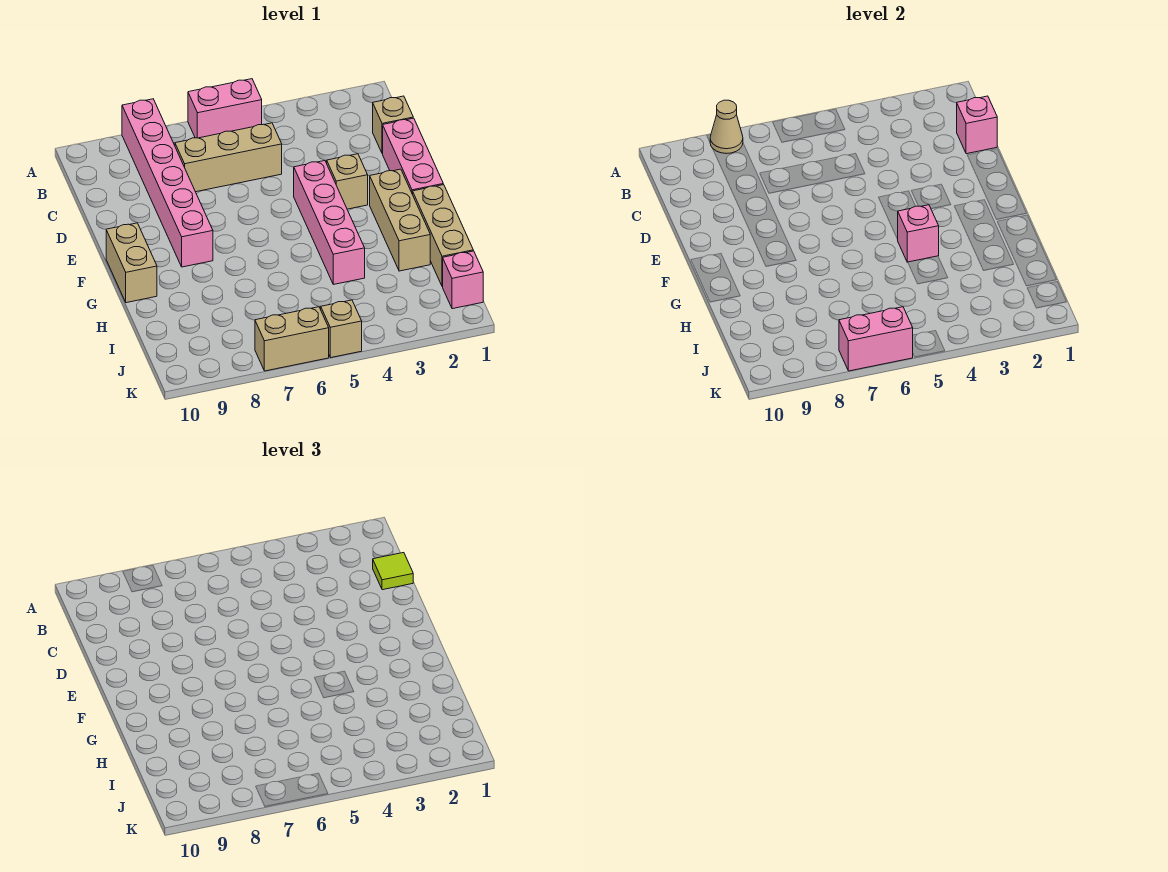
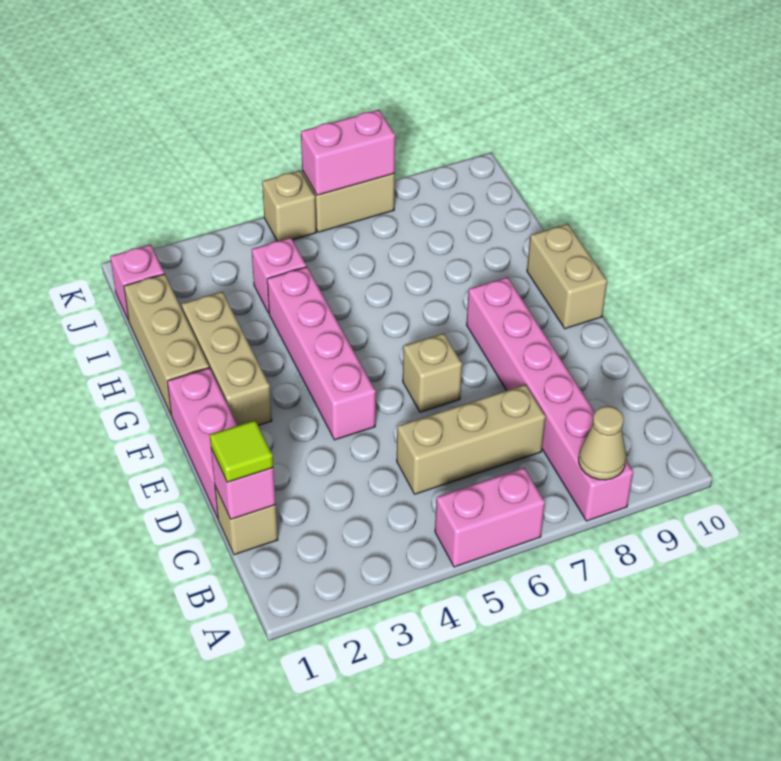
tan 1x1 brick [327,154,368,209] -> tan 1x1 brick moved to [403,333,462,412]
pink 1x1 brick [898,205,939,262] -> pink 1x1 brick moved to [252,238,306,313]

